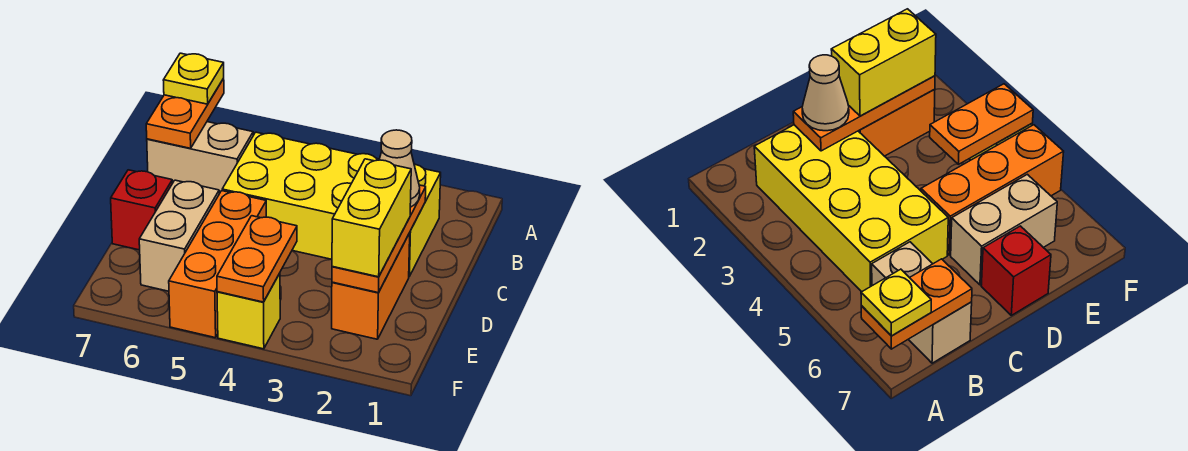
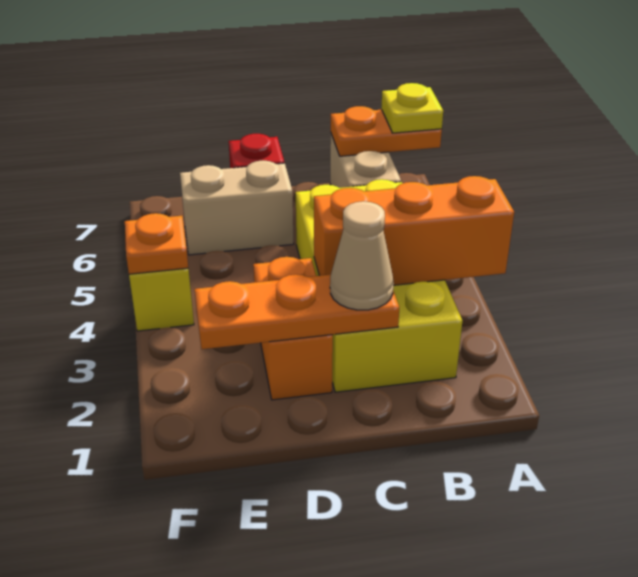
orange 1x2 brick [332,233,410,339] -> orange 1x2 brick turned to [253,257,333,400]
yellow 1x2 brick [332,159,411,277] -> none
orange 1x3 brick [169,191,266,338] -> orange 1x3 brick moved to [314,176,514,285]
orange 1x2 plate [217,216,297,302] -> orange 1x1 plate [125,213,188,274]

